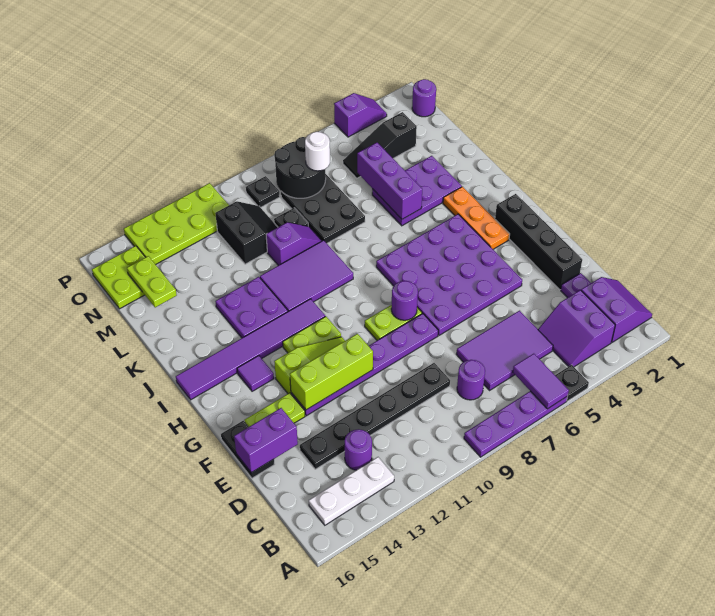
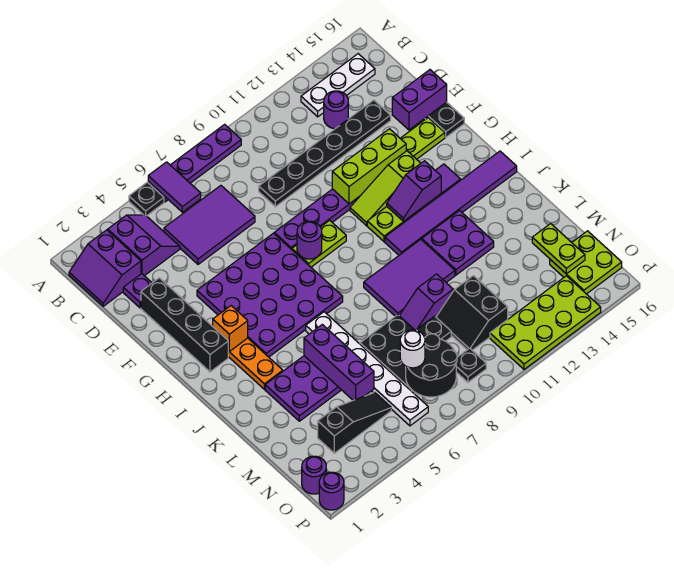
purple 1x1 round brick [457,360,485,400] -> purple 1x1 round brick moved to [319,472,344,510]
none -> orange 1x1 brick [213,306,248,352]
none -> white 1x6 plate [306,312,428,426]
purple 1x2 slope [334,93,387,137] -> purple 1x2 slope moved to [387,161,441,222]

